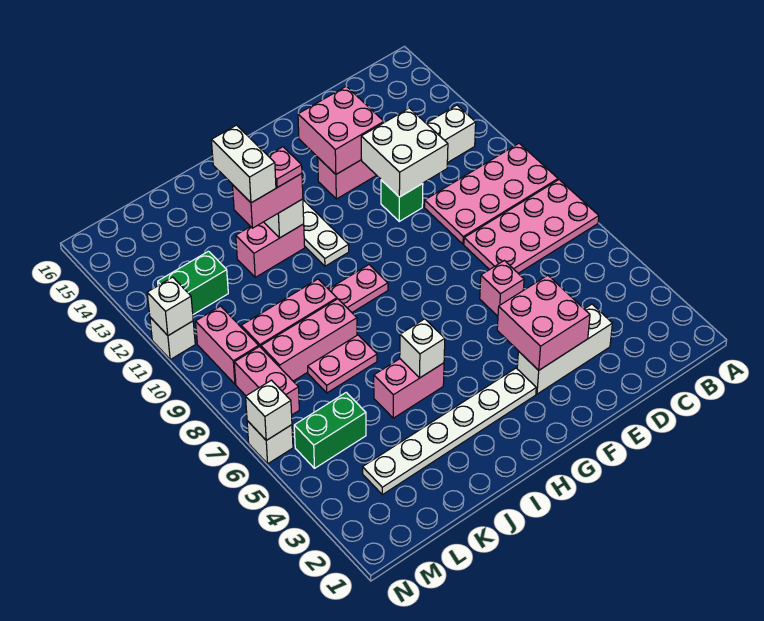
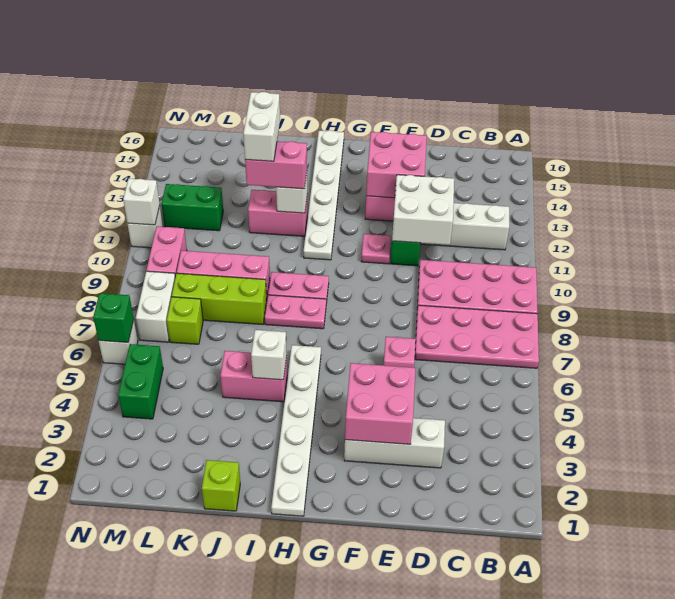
white 1x6 plate [363,368,536,495] -> white 1x6 plate turned to [271,345,321,516]
pink 1x1 plate [268,147,302,187] -> pink 1x1 plate moved to [361,234,391,264]
none -> lime 1x1 brick [202,460,240,511]
pink 1x2 plate [308,335,377,393] -> pink 1x2 plate moved to [265,295,326,329]
pink 1x3 brick [261,299,357,381] -> lime 1x3 brick [172,273,267,324]
green 1x2 brick [294,392,366,468] -> green 1x2 brick turned to [118,344,163,419]
none -> lime 1x1 brick [167,297,203,344]
pink 1x2 brick [234,347,299,415] -> white 1x2 brick [136,271,175,342]
white 1x1 brick [246,380,292,440] -> green 1x1 brick [93,293,134,342]

